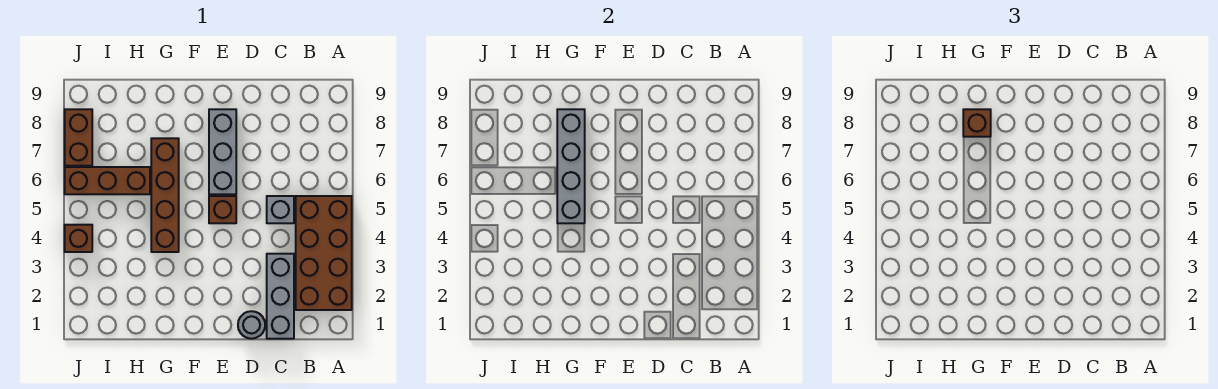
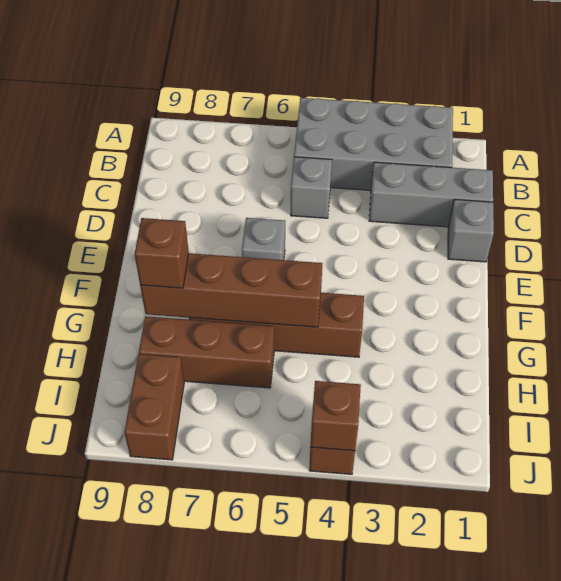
brown 2x4 brick [296,196,352,310] -> grey 2x4 brick [294,98,453,190]
grey 1x1 round brick [238,311,265,339] -> grey 1x1 brick [448,199,494,262]
brown 1x1 brick [209,196,236,223] -> brown 1x1 brick moved to [310,381,361,451]
grey 1x3 brick [209,109,236,194] -> grey 1x1 brick [242,218,285,260]
grey 1x4 brick [557,109,585,223] -> brown 1x4 brick [140,253,322,327]
brown 1x3 brick [65,167,150,194] -> brown 1x3 brick turned to [139,316,274,388]
brown 1x2 brick [65,109,92,166] -> brown 1x2 brick turned to [124,354,184,460]

